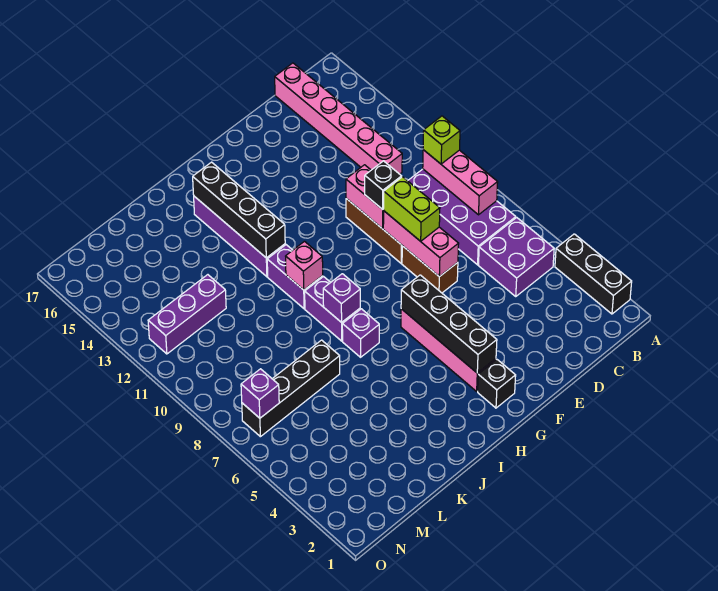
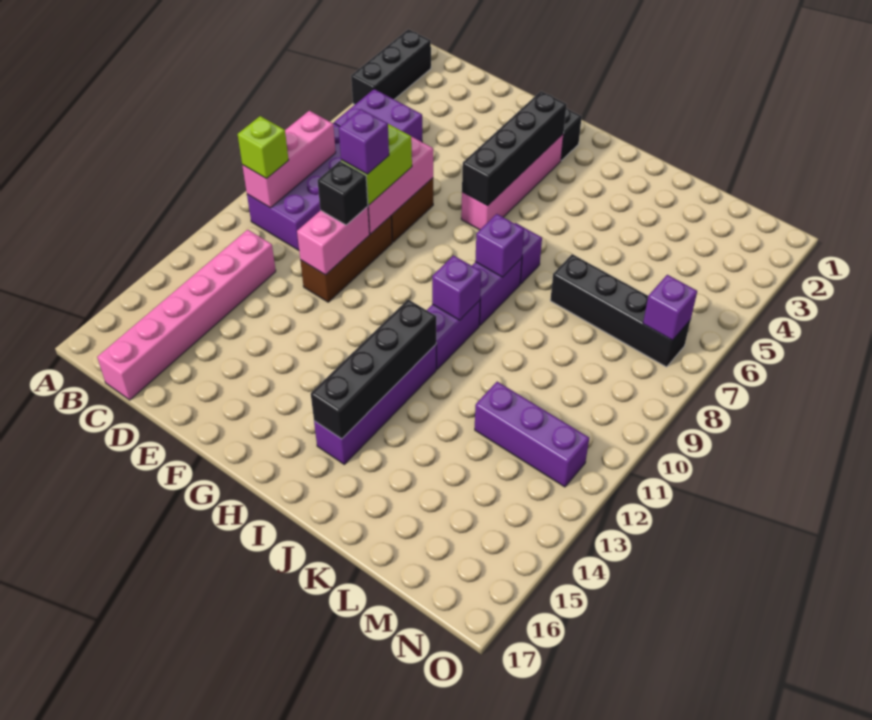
none -> purple 1x1 brick [339,109,389,174]
pink 1x1 brick [286,241,323,290] -> purple 1x1 brick [432,255,481,320]

